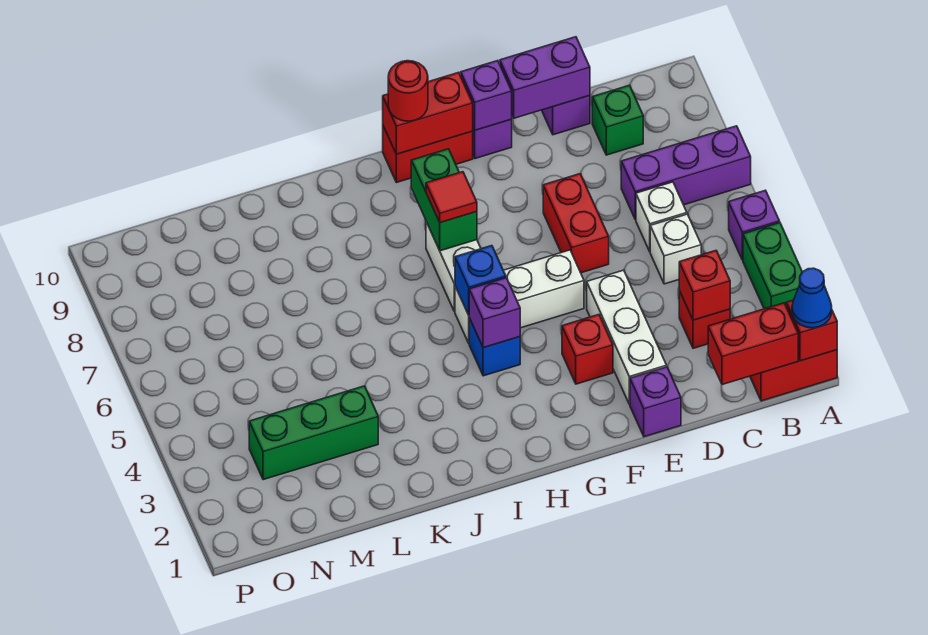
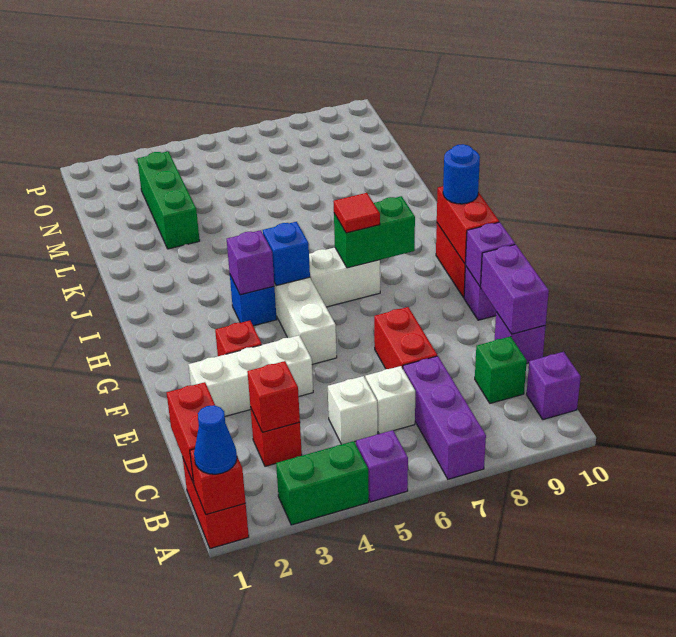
purple 1x1 brick [630,367,681,437] -> purple 1x1 brick moved to [527,352,581,420]
red 1x2 brick [543,174,609,273] -> red 1x2 brick turned to [374,307,437,369]
red 1x1 round brick [388,61,428,121] -> blue 1x1 round brick [443,144,480,204]

